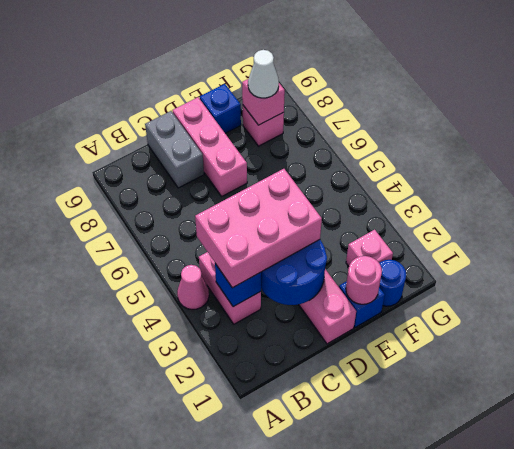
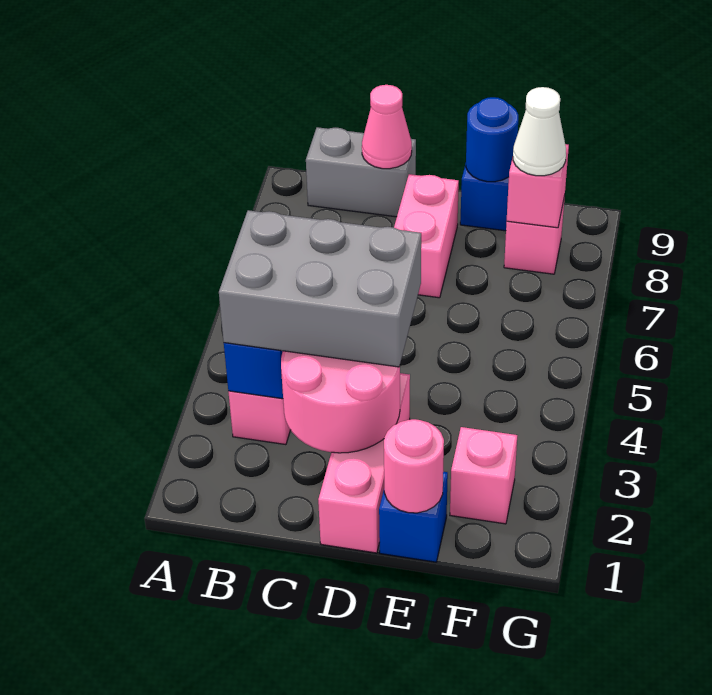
pink 1x1 cone [177,265,209,310] -> pink 1x1 cone moved to [362,85,412,169]
pink 2x3 brick [195,169,322,288] -> grey 2x3 brick [219,210,421,367]
blue 2x2 round brick [261,240,327,305] -> pink 2x2 round brick [281,351,400,453]
grey 1x2 brick [145,111,204,188] -> grey 1x2 brick turned to [306,127,416,217]
pink 1x3 brick [173,97,247,196] -> pink 1x2 brick [394,174,459,298]
blue 1x1 round brick [379,260,406,306] -> blue 1x1 round brick moved to [466,97,518,182]

